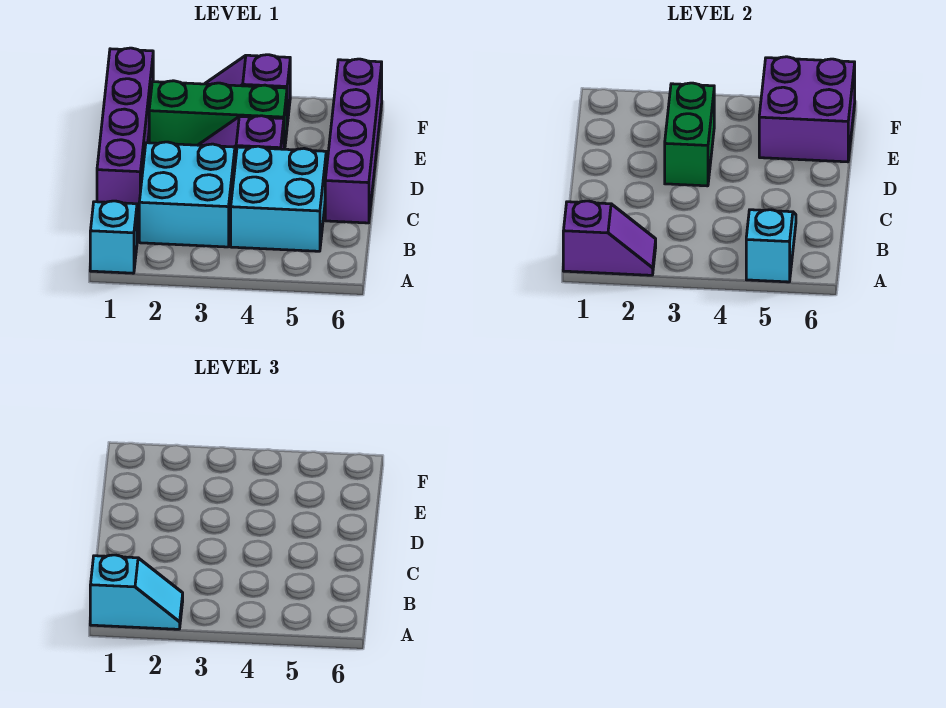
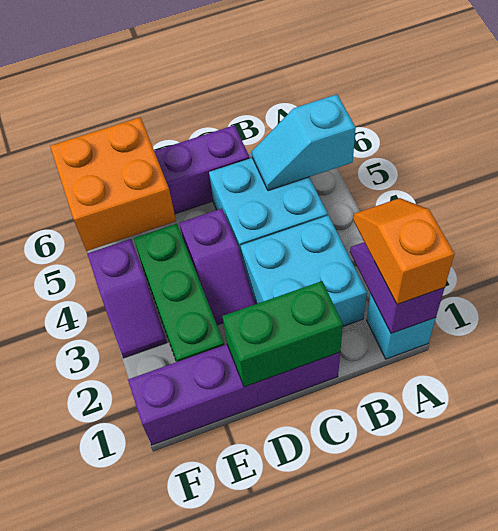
cyan 1x2 slope [90,555,183,629] -> orange 1x2 slope [353,198,455,304]
green 1x2 brick [665,83,714,186] -> green 1x2 brick moved to [222,281,343,387]
purple 2x2 brick [759,57,855,162] -> orange 2x2 brick [50,117,176,251]

